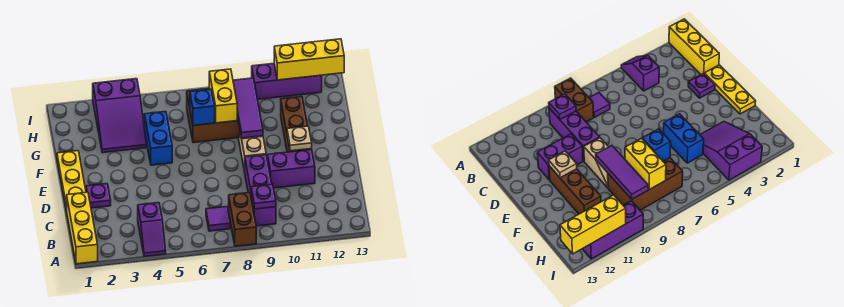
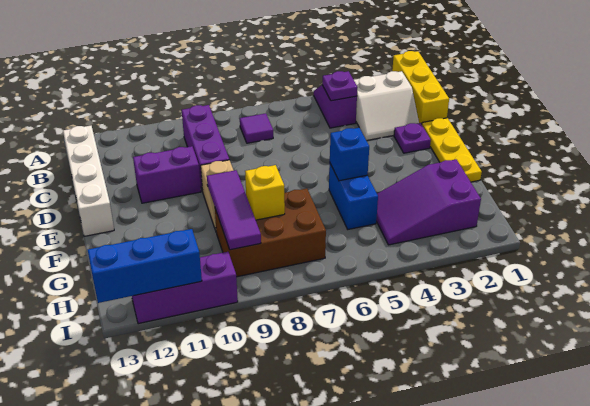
brown 1x2 brick [229,193,256,246] -> none
none -> white 2x2 slope [354,71,419,141]
purple 1x1 plate [251,184,276,209] -> purple 1x1 plate moved to [322,71,358,101]
none -> white 1x4 brick [63,126,114,236]
brown 1x3 brick [281,97,312,152] -> none
tan 1x1 plate [287,126,312,151] -> none
purple 2x3 slope [93,79,146,153] -> purple 2x3 slope turned to [376,159,481,245]
blue 1x1 brick [190,89,215,125] -> blue 1x1 brick moved to [330,128,369,181]
yellow 1x2 brick [209,69,237,123] -> yellow 1x1 brick [245,165,285,220]
yellow 1x3 brick [274,39,344,80] -> blue 1x3 brick [88,229,202,303]

